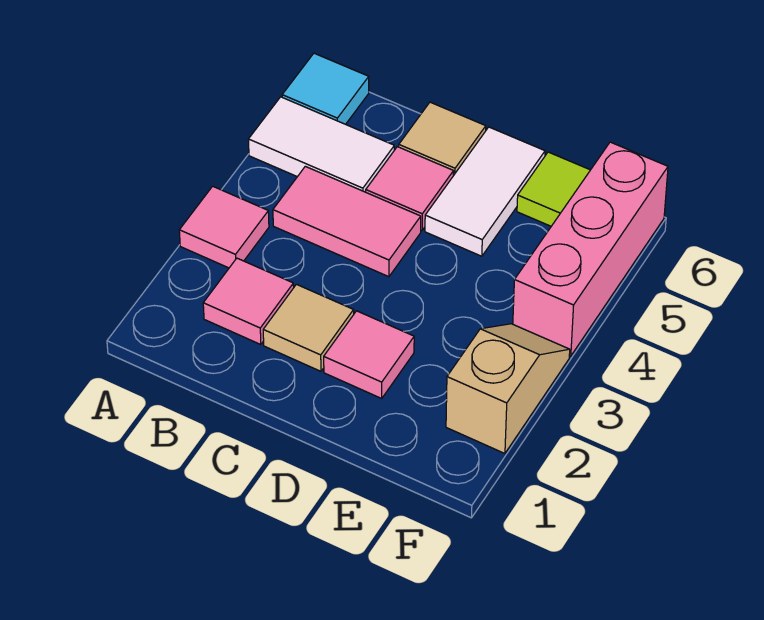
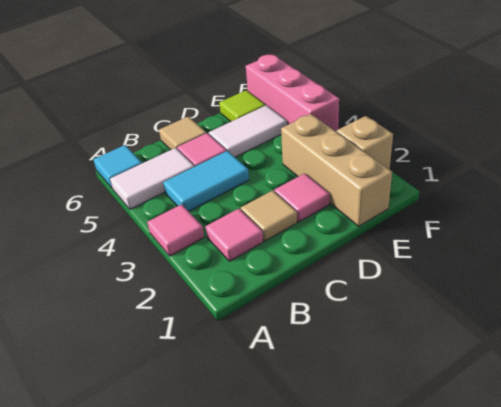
pink 1x2 tile [273,166,421,277] -> cyan 1x2 tile [163,151,249,211]
white 1x2 tile [425,127,545,256] -> white 1x2 tile turned to [209,105,287,157]
none -> tan 1x3 brick [281,114,392,226]

